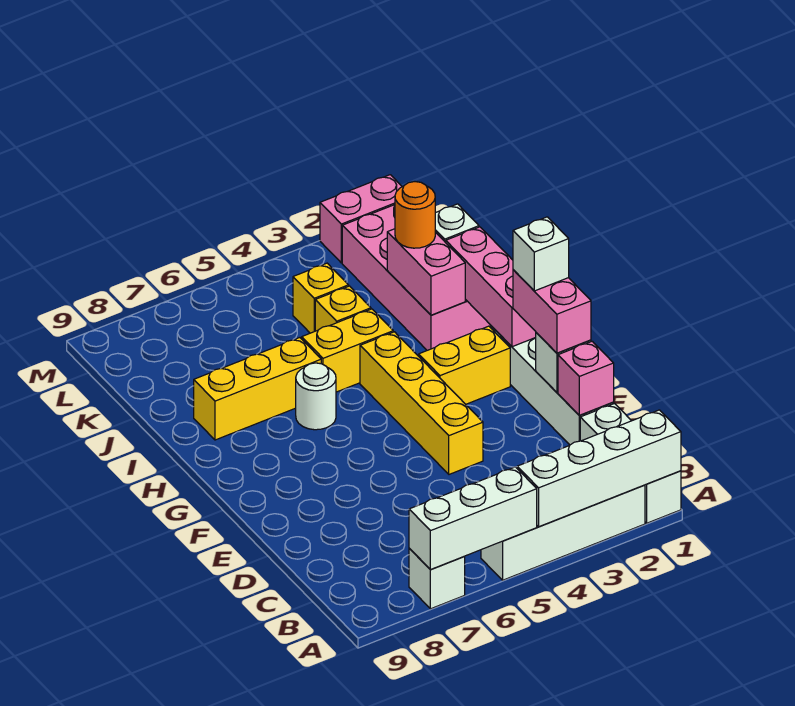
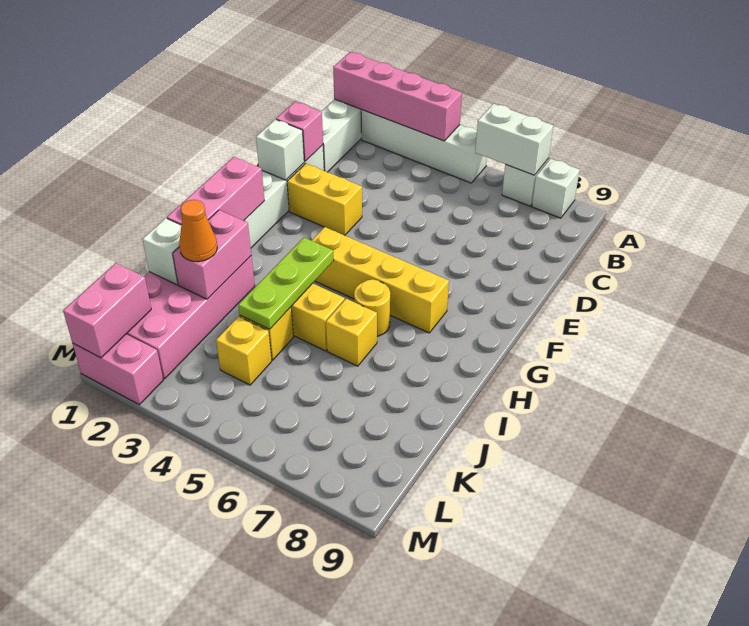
white 1x4 brick [517,410,681,527] -> pink 1x4 brick [333,52,462,141]
white 1x3 brick [409,467,537,570] -> white 1x2 brick [475,104,553,175]
pink 1x2 brick [513,270,591,353] -> pink 1x2 brick moved to [63,263,151,358]
yellow 1x4 brick [360,332,483,474] -> yellow 1x4 brick turned to [312,227,449,333]
white 1x1 brick [513,217,569,291] -> white 1x1 brick moved to [532,159,580,218]
yellow 1x2 brick [419,326,510,404] -> yellow 1x2 brick moved to [287,163,362,235]
none -> lime 1x3 plate [238,237,334,329]
white 1x1 round brick [296,363,336,430] -> yellow 1x1 round brick [354,279,390,336]
yellow 1x3 brick [194,338,321,440] -> yellow 1x1 brick [326,299,377,366]
orange 1x1 round brick [395,182,435,248] -> orange 1x1 cone [179,200,217,262]

